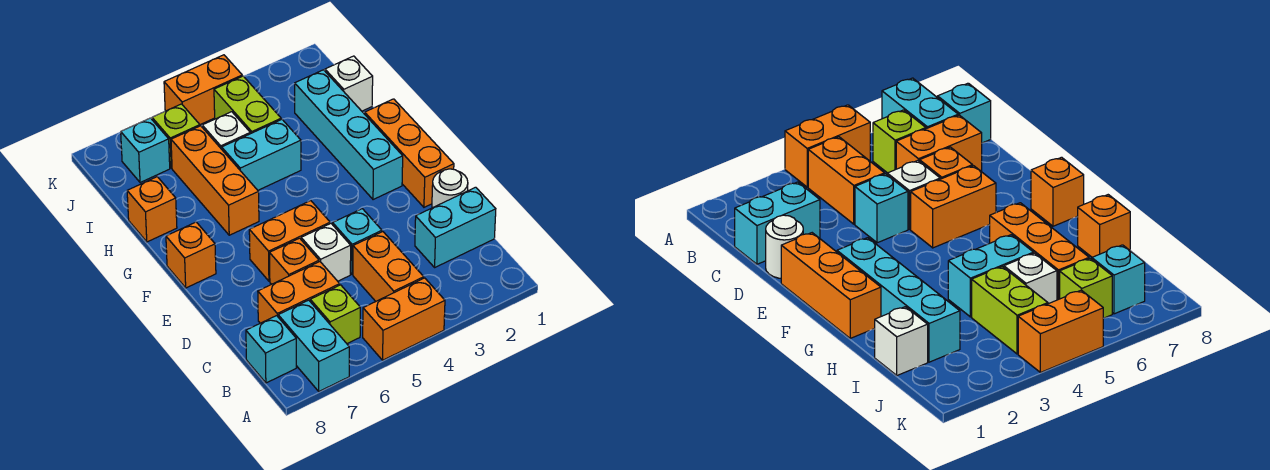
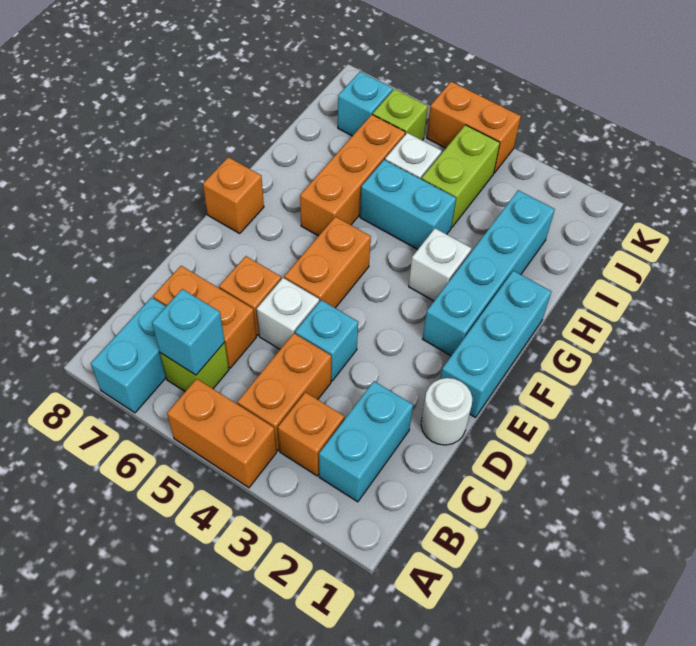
cyan 1x1 brick [246,316,296,383] -> cyan 1x1 brick moved to [152,289,225,375]
cyan 1x2 brick [415,187,496,267] -> cyan 1x2 brick turned to [319,381,413,502]
orange 1x3 brick [365,99,454,207] -> cyan 1x3 brick [440,271,552,418]
orange 1x2 brick [249,201,330,281] -> orange 1x2 brick turned to [284,217,371,308]
orange 1x1 brick [127,177,177,242] -> orange 1x1 brick moved to [278,392,344,476]
white 1x1 brick [325,56,373,111] -> white 1x1 brick moved to [409,228,472,301]

